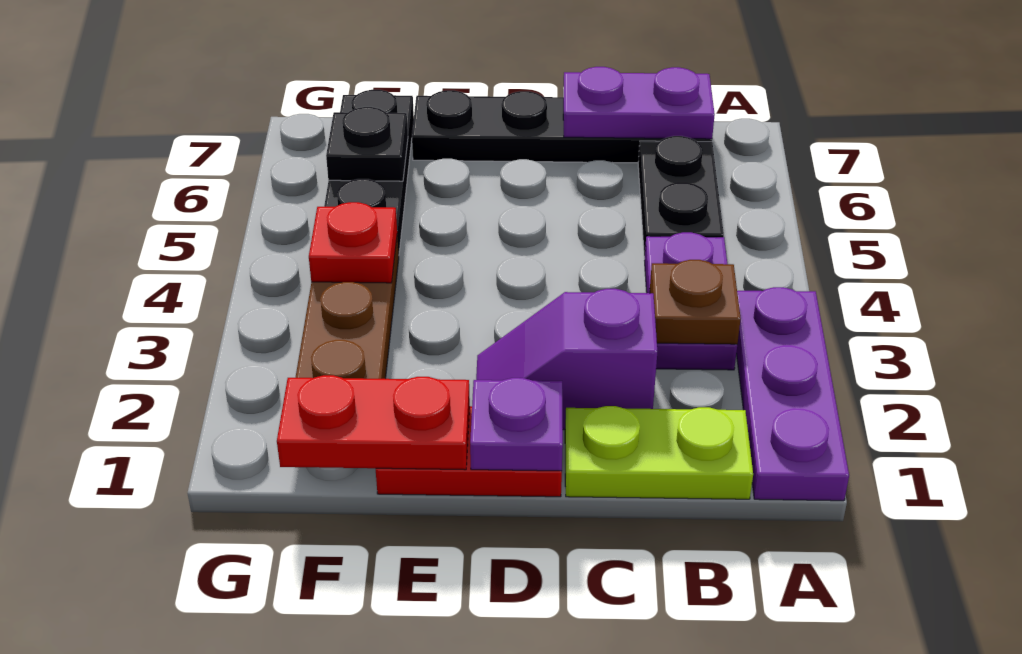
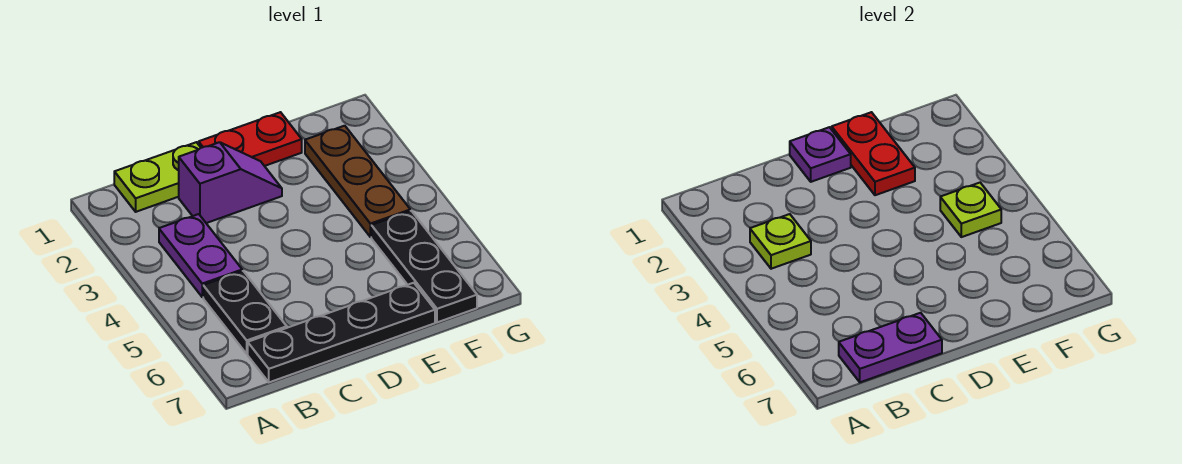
purple 1x3 plate [736,287,849,501] -> none
brown 1x1 plate [650,260,741,344] -> lime 1x1 plate [750,214,811,269]
red 1x2 plate [277,375,470,470] -> red 1x2 plate turned to [832,112,915,195]
red 1x1 plate [309,202,397,283] -> lime 1x1 plate [940,183,1001,237]
black 1x1 plate [326,107,408,181] -> none

